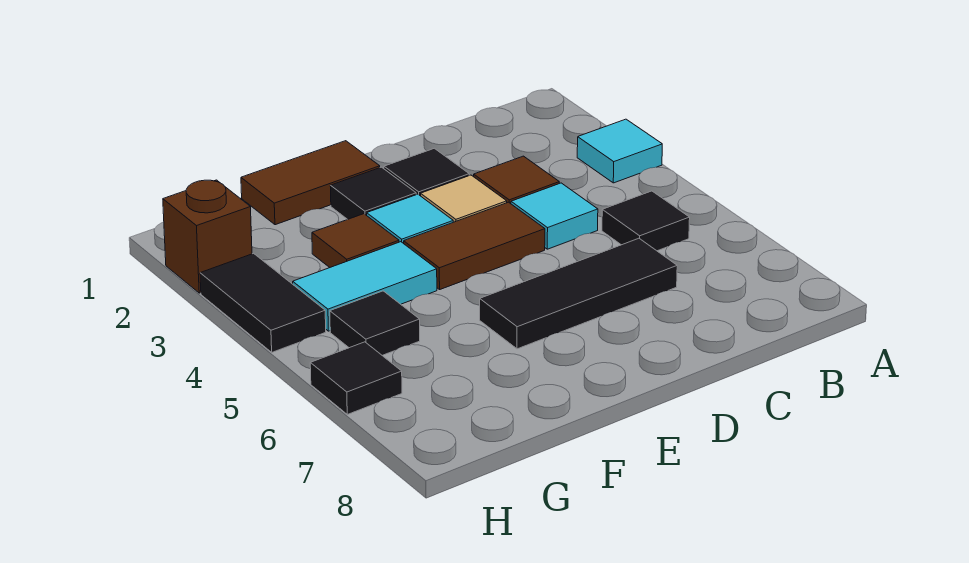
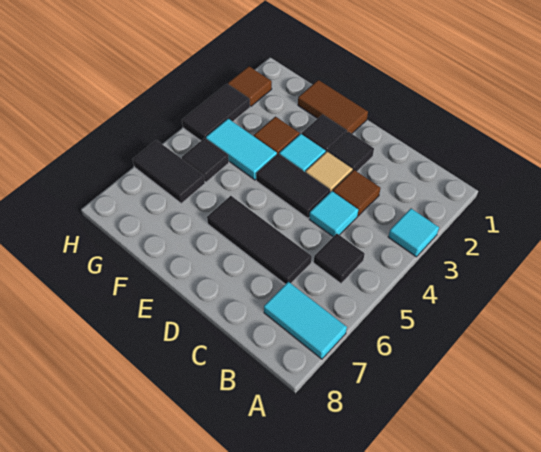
none -> cyan 1x2 tile [264,282,347,359]
brown 1x2 tile [404,202,545,289] -> black 1x2 tile [256,154,330,218]
brown 1x1 brick [163,180,252,293] -> brown 1x1 tile [228,66,272,106]
black 1x1 tile [310,342,402,414] -> black 1x2 tile [133,140,205,203]

